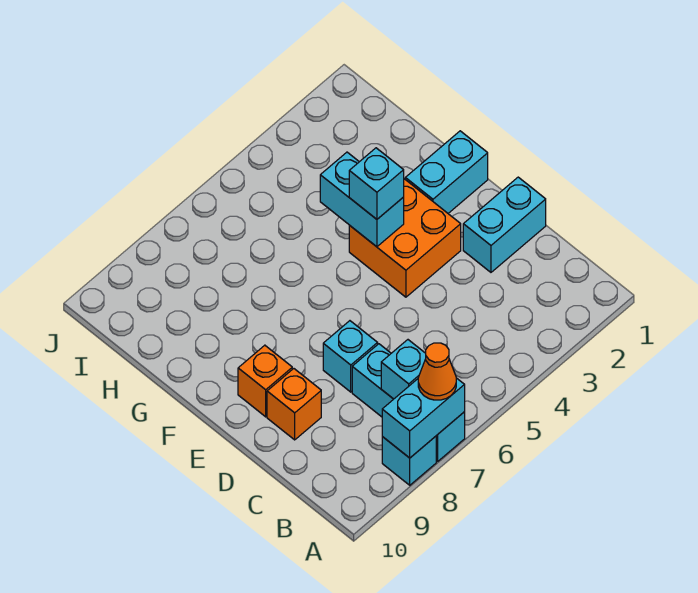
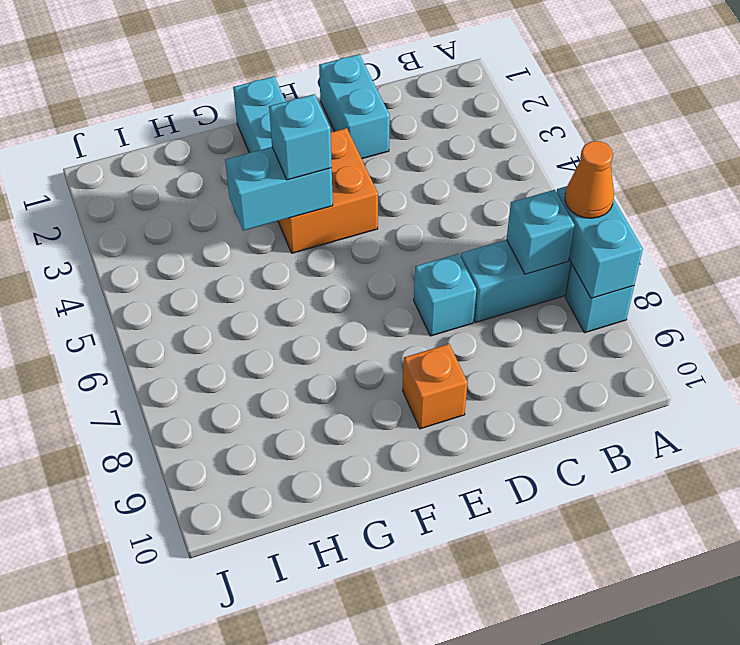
orange 1x1 brick [267,369,321,440] -> none

